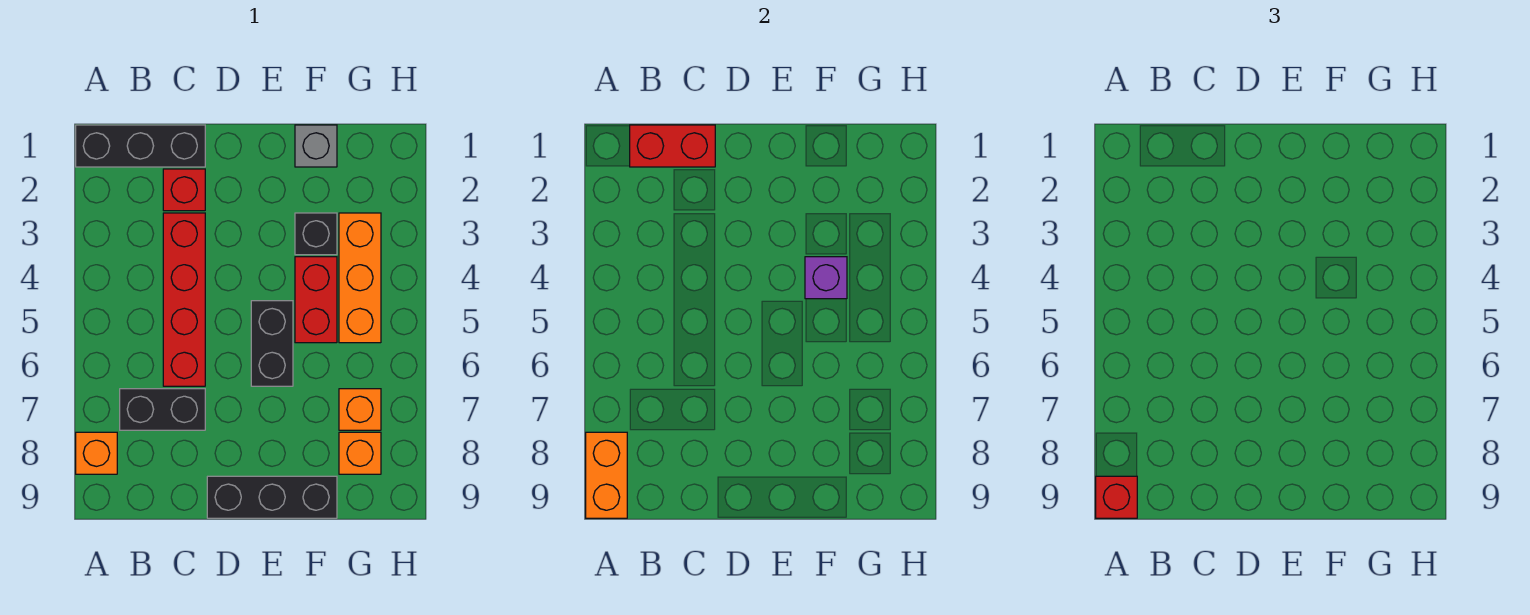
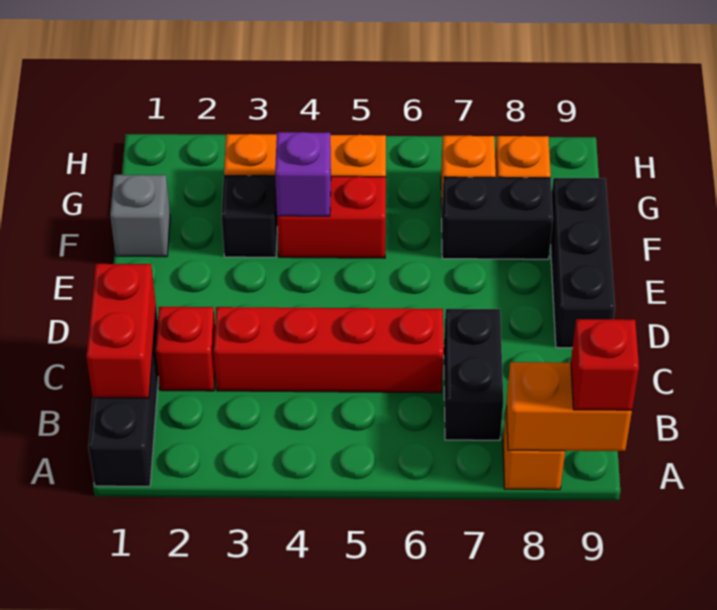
black 1x2 brick [251,301,293,386] -> black 1x2 brick moved to [442,177,553,259]

